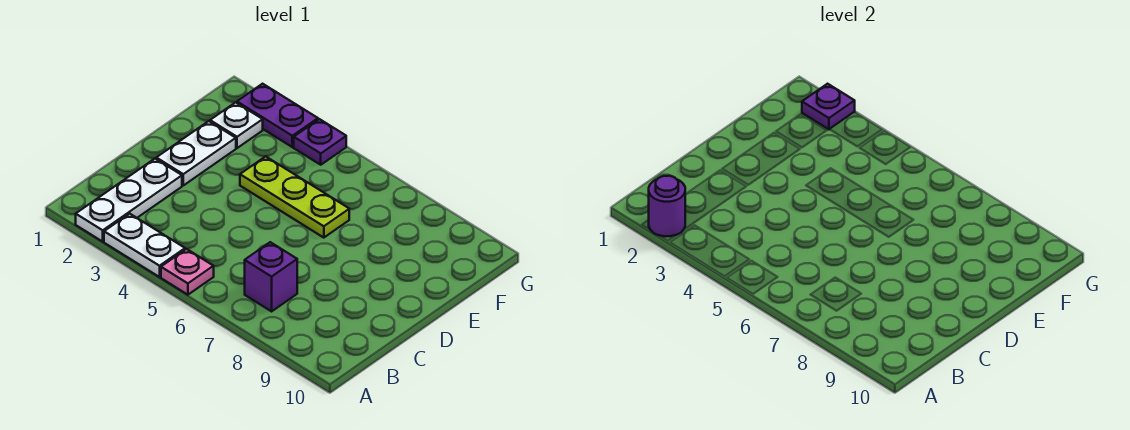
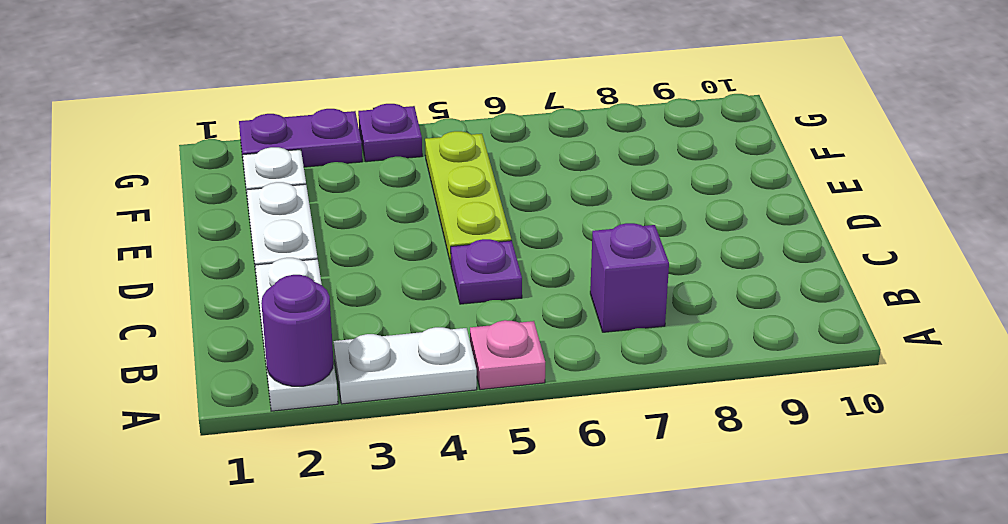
lime 1x3 plate [240,156,349,238] -> lime 1x3 plate turned to [425,131,511,264]
purple 1x1 plate [802,84,855,129] -> purple 1x1 plate moved to [451,239,522,304]

